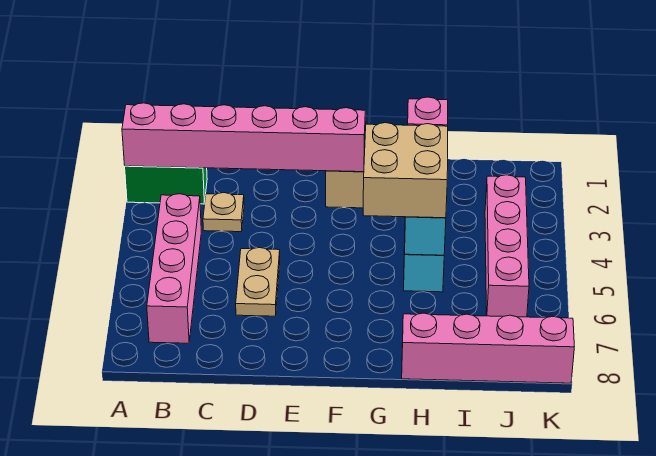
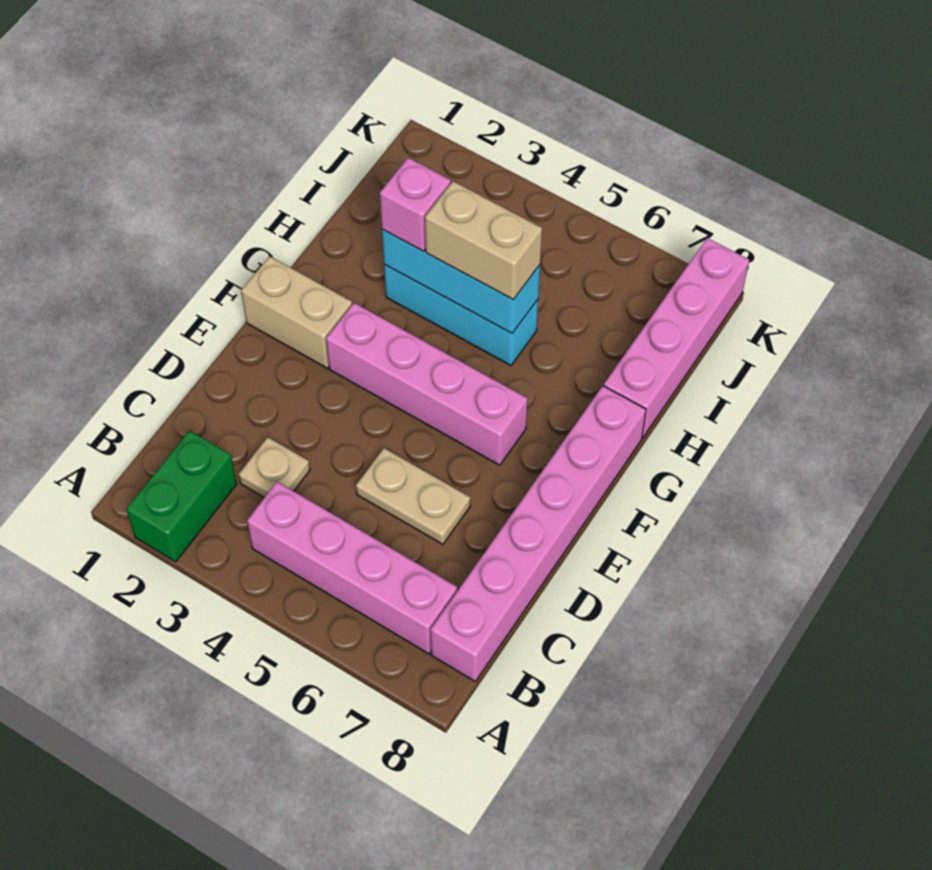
pink 1x6 brick [122,103,365,172] -> pink 1x6 brick moved to [430,386,646,681]
tan 2x2 brick [363,123,448,218] -> tan 1x2 brick [425,181,542,299]
pink 1x4 brick [485,175,529,317] -> pink 1x4 brick moved to [326,303,528,465]

